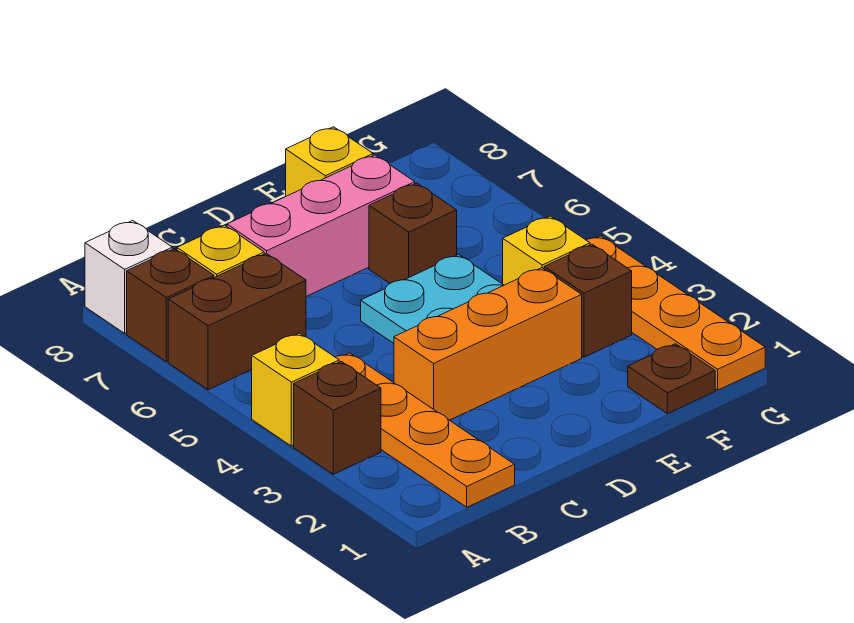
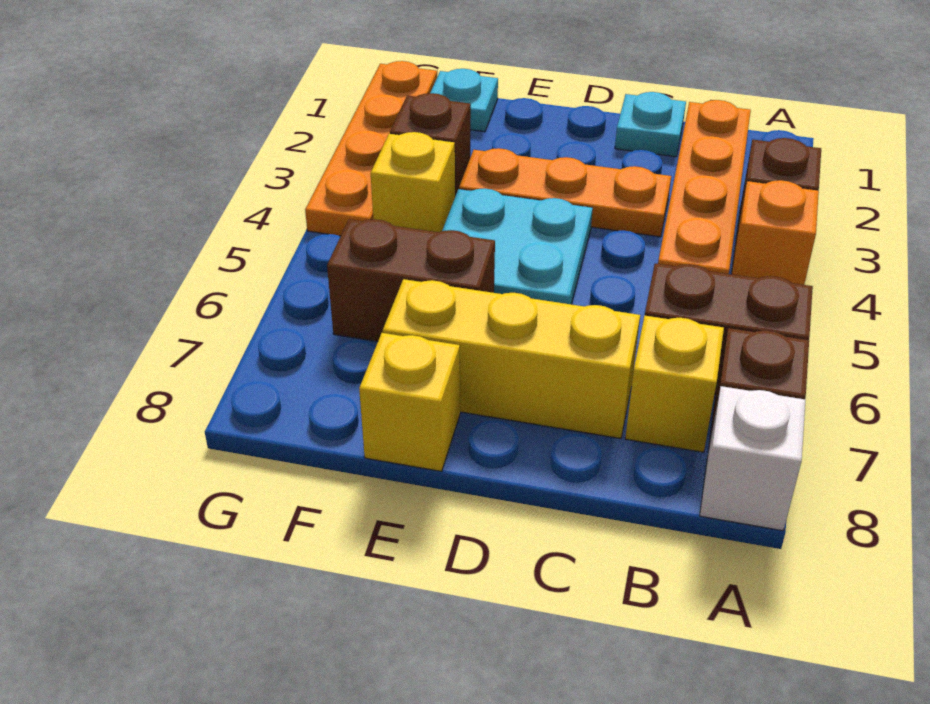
yellow 1x1 brick [252,333,339,446] -> orange 1x1 brick [732,180,819,285]
none -> cyan 1x1 plate [615,92,686,157]
orange 1x3 brick [394,268,582,420] -> orange 1x3 plate [459,148,671,237]
pink 1x3 brick [227,155,415,296] -> yellow 1x3 brick [383,279,640,439]
brown 1x1 brick [369,183,457,283] -> brown 1x2 brick [327,219,495,341]
brown 1x1 plate [628,344,715,414] -> cyan 1x1 plate [430,69,498,132]

